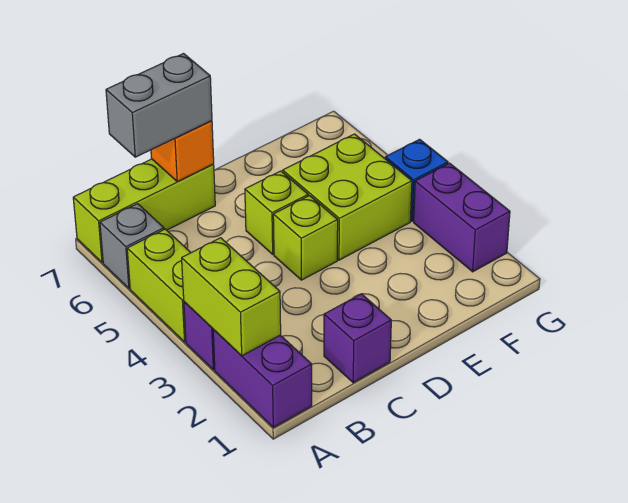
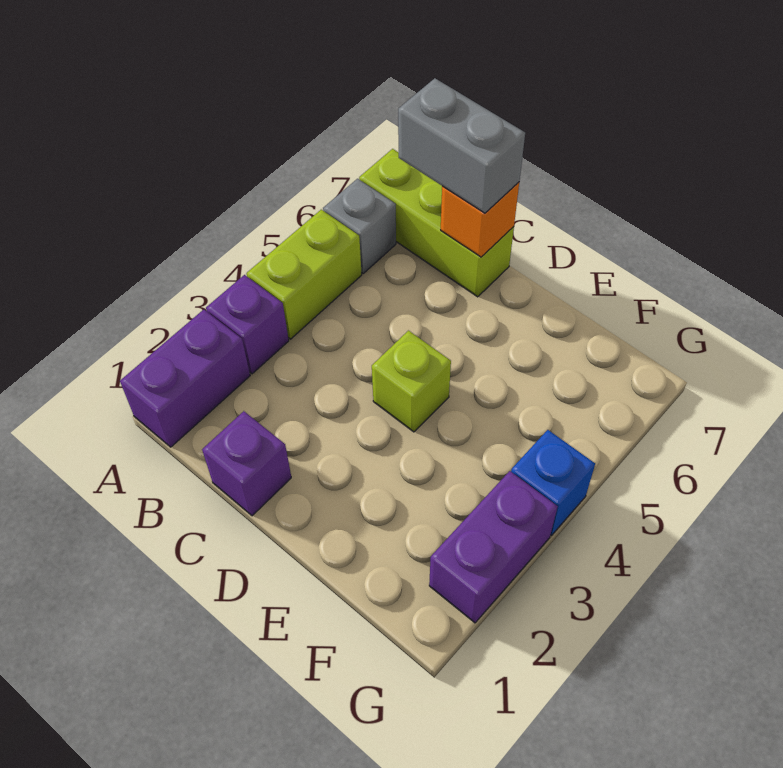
lime 1x2 brick [182,238,281,356] -> none
lime 1x1 brick [245,171,308,254] -> none
lime 2x2 brick [283,134,412,260] -> none

